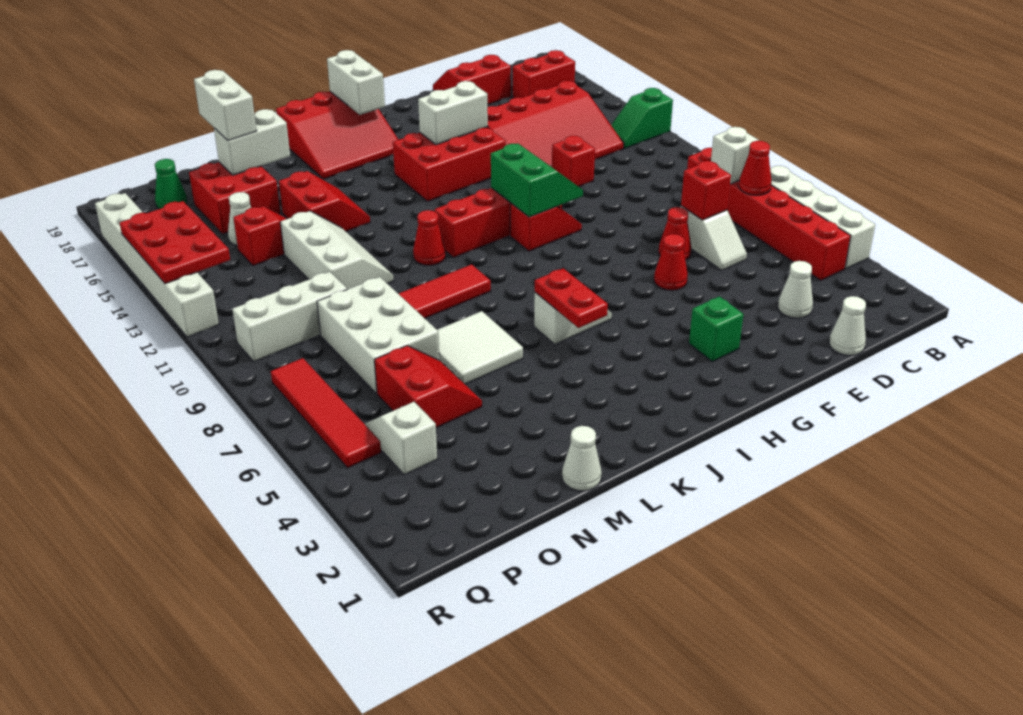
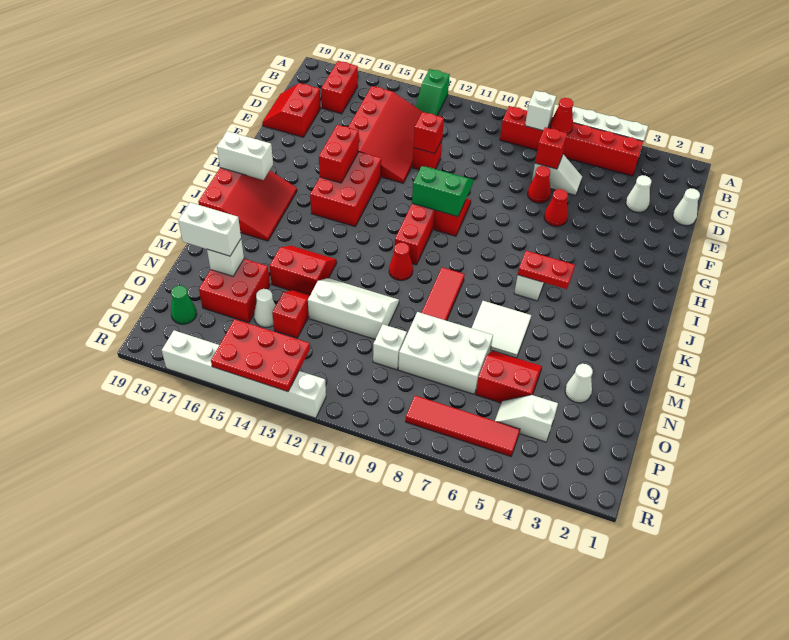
none -> red 1x1 brick [414,112,444,154]
green 1x1 brick [689,296,743,362] -> none
white 1x2 brick [418,81,488,145] -> red 1x2 brick [319,125,359,183]
white 1x1 cone [562,426,602,491] -> white 1x1 cone moved to [565,364,593,403]
white 1x2 brick [214,109,290,175] -> white 1x1 brick [207,239,244,276]
white 1x3 brick [232,272,347,362] -> white 1x1 brick [373,324,407,370]

